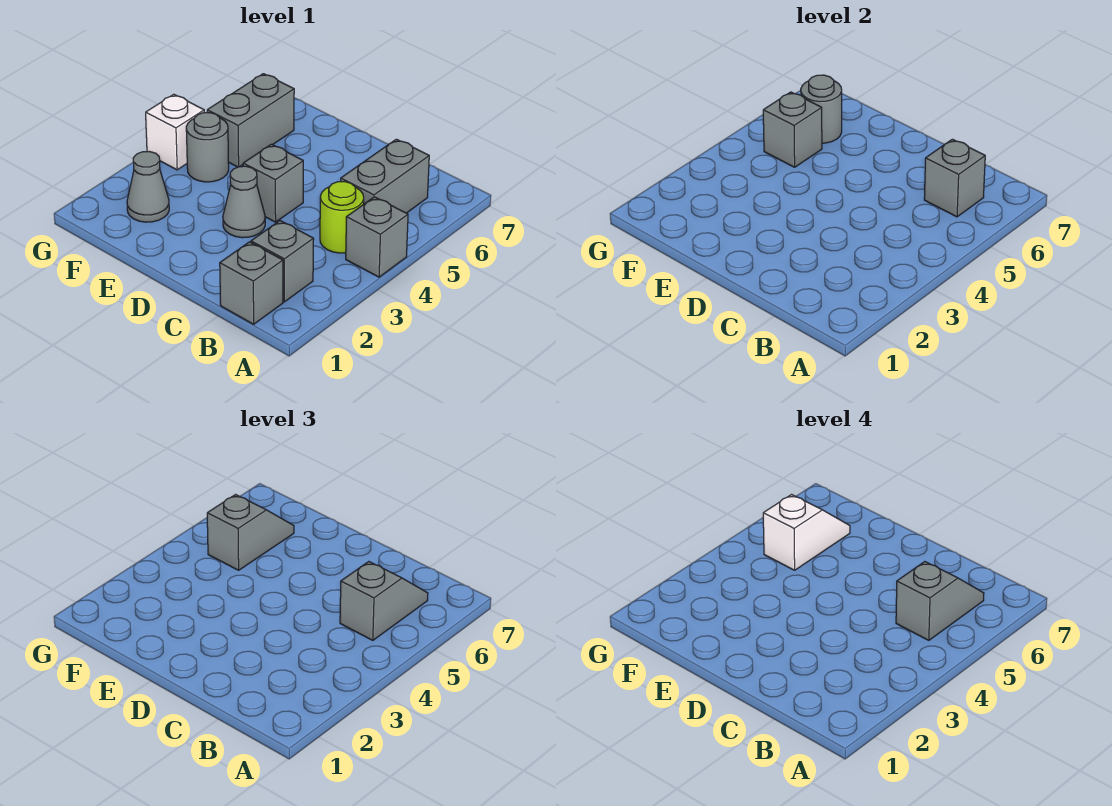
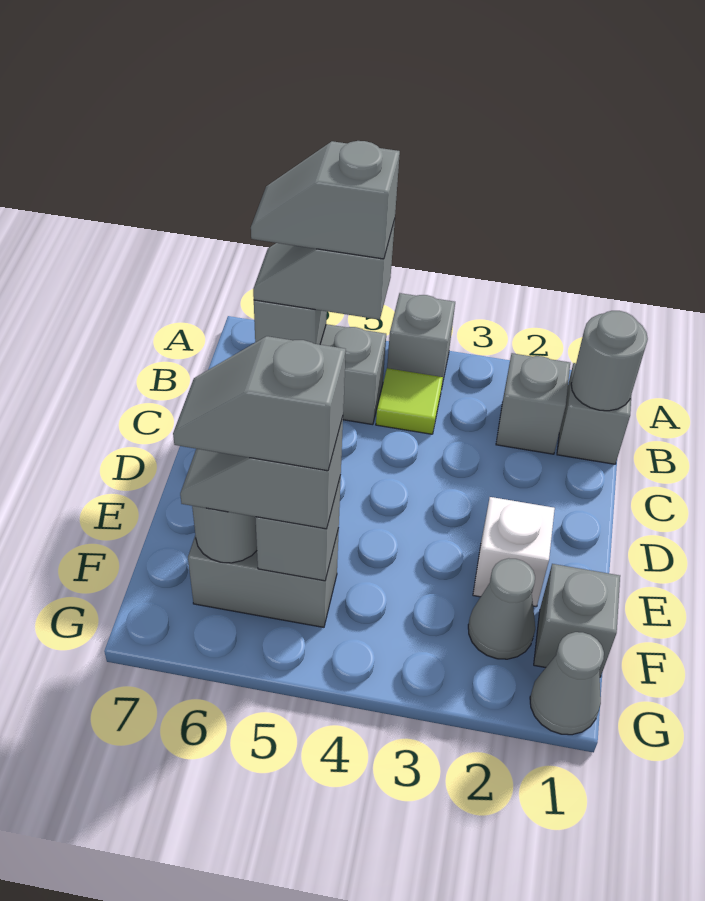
lime 1x1 round brick [320,181,364,253] -> lime 1x1 tile [376,368,443,434]
grey 1x1 cone [223,166,265,238] -> grey 1x1 cone moved to [530,632,604,735]
grey 1x1 brick [243,144,303,222] -> grey 1x1 brick moved to [534,564,620,677]
grey 1x1 round brick [186,113,229,182] -> grey 1x1 round brick moved to [571,311,648,411]
white 1x2 slope [763,495,850,570] -> grey 1x2 slope [173,336,346,471]
white 1x1 brick [146,94,204,170] -> white 1x1 brick moved to [473,497,555,607]

